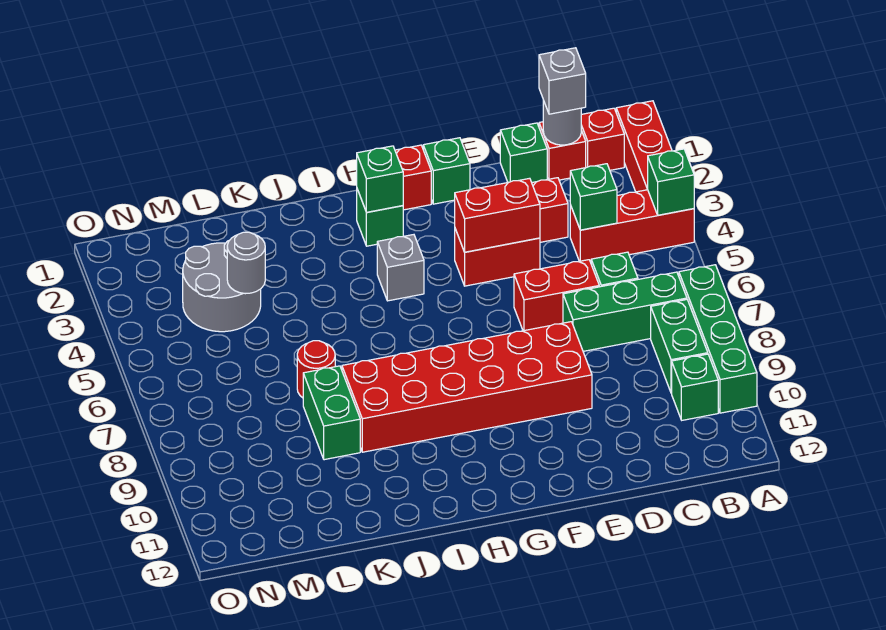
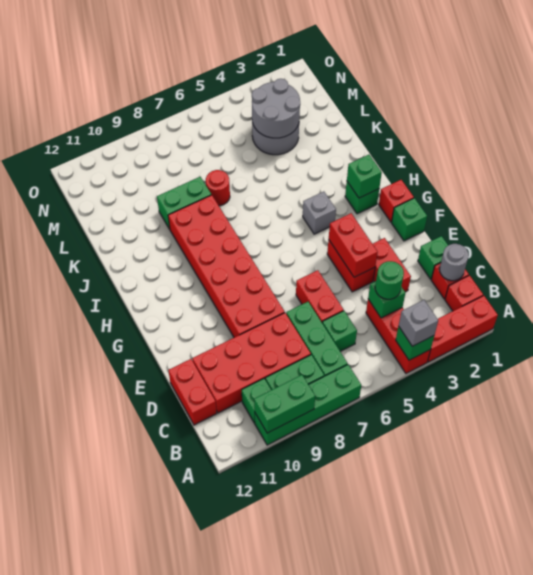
none -> green 1x2 brick [254,375,315,433]
grey 1x1 brick [539,48,586,114] -> grey 1x1 brick moved to [399,300,438,346]
none -> green 1x1 round brick [375,261,404,299]
none -> red 2x4 brick [192,313,311,413]
none -> red 1x2 brick [168,359,217,425]
grey 1x1 round brick [227,232,265,294] -> grey 2x2 round brick [252,79,300,138]

